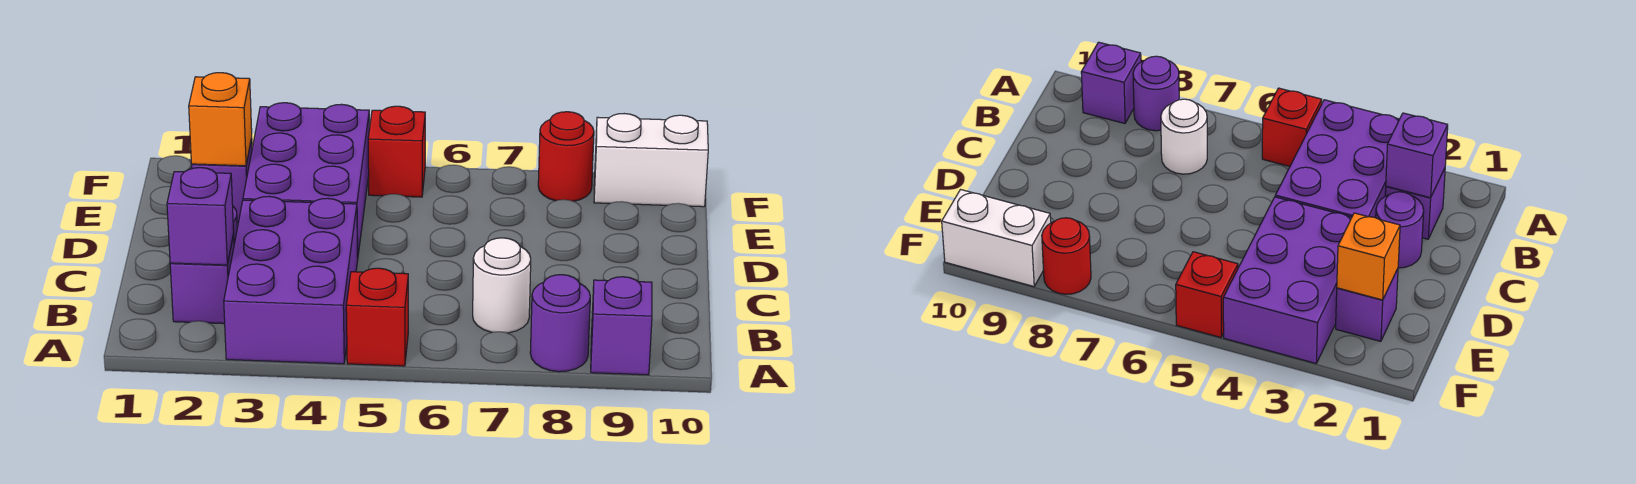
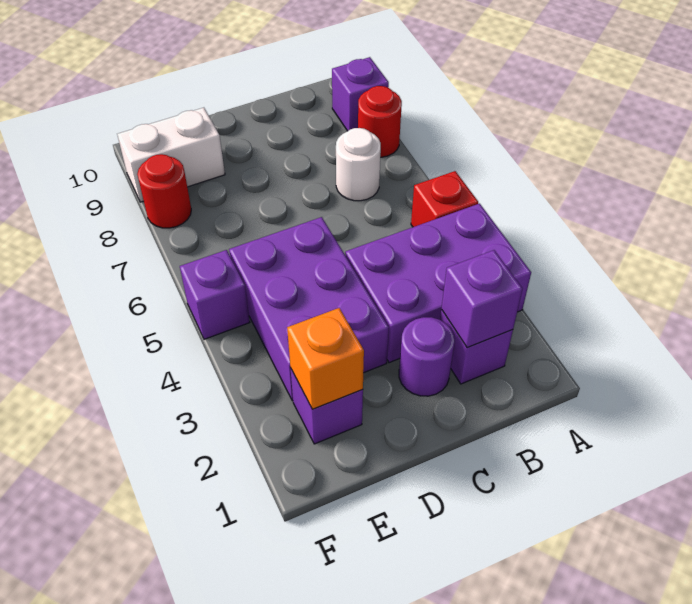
purple 1x1 round brick [530,275,590,372] -> red 1x1 round brick [358,86,402,157]
purple 2x3 brick [243,103,370,257] -> purple 2x3 brick turned to [229,217,389,401]
red 1x1 brick [368,106,425,197] -> purple 1x1 brick [180,250,250,339]
white 1x2 brick [594,114,708,207] -> white 1x2 brick turned to [117,108,225,202]

